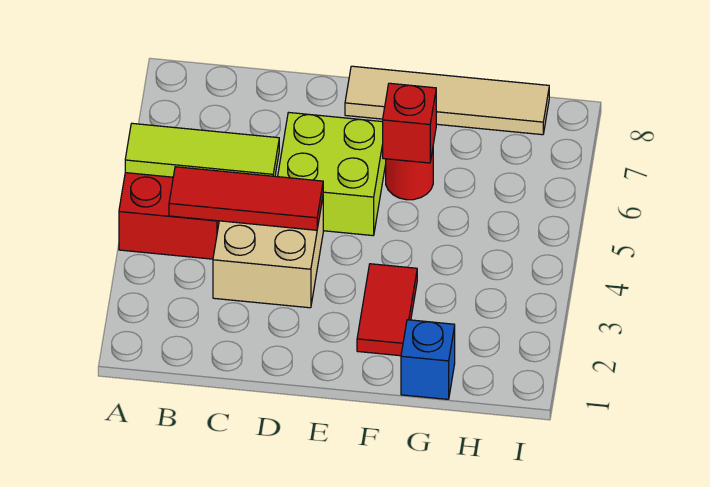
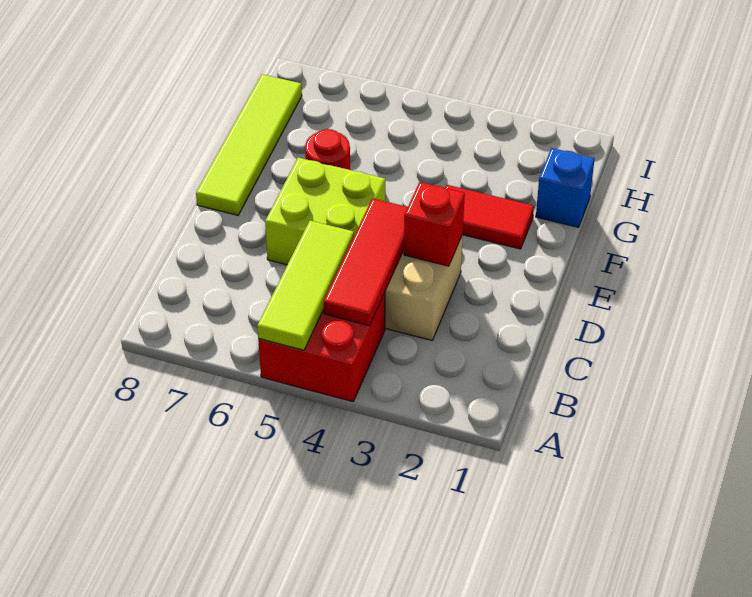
tan 1x4 tile [345,66,549,135] -> lime 1x4 tile [196,74,302,215]
red 1x1 brick [383,83,436,163] -> red 1x1 brick moved to [404,182,465,266]

